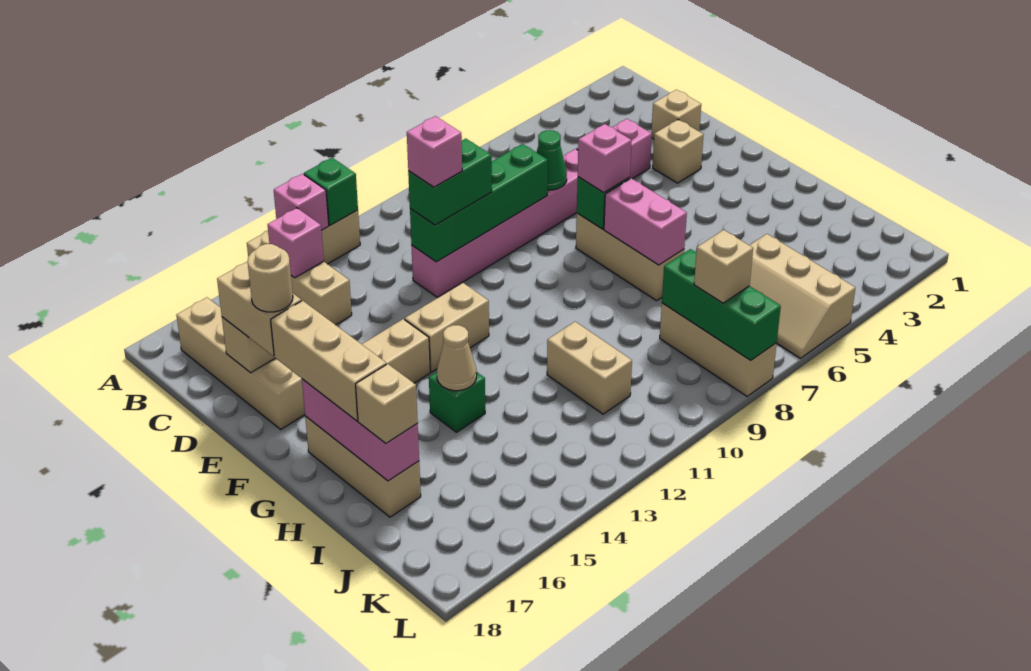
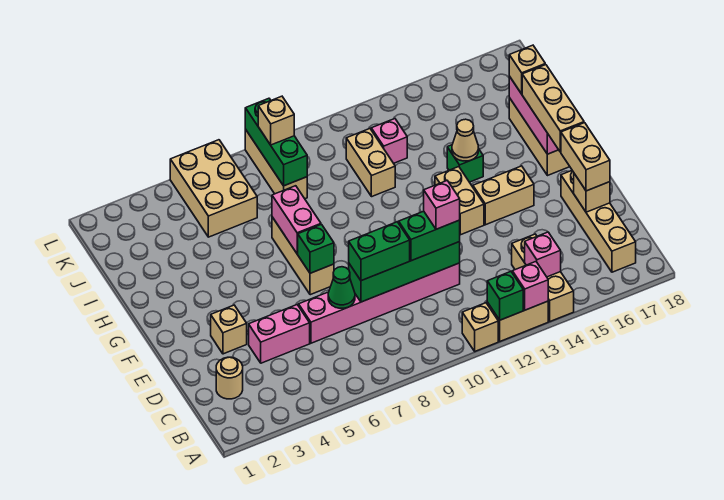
tan 1x1 brick [651,90,701,139] -> tan 1x1 brick moved to [462,303,498,351]
none -> green 1x2 brick [349,222,410,281]
tan 1x1 round brick [248,244,293,312] -> tan 1x1 round brick moved to [216,357,243,399]
pink 1x1 brick [578,124,632,193] -> pink 1x1 brick moved to [371,119,407,163]
tan 1x2 brick [405,283,489,372] -> tan 1x2 brick turned to [435,167,484,235]
tan 2x3 slope [749,234,855,358] -> tan 2x3 brick [170,140,257,237]

